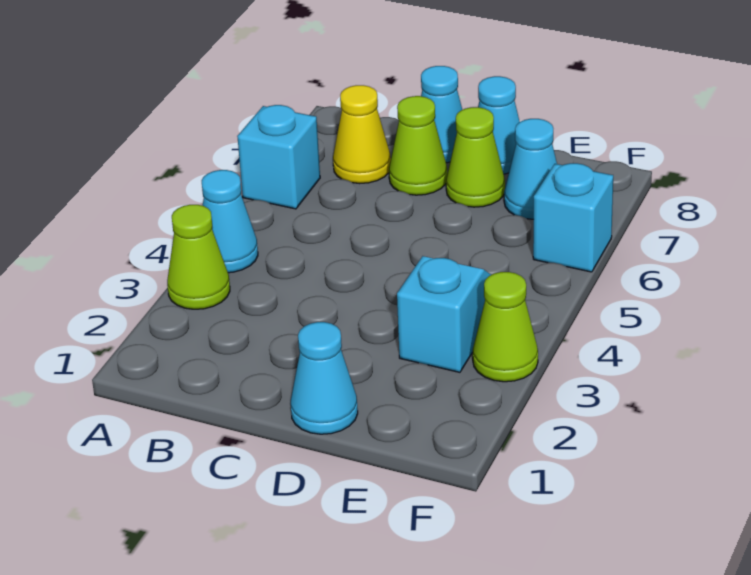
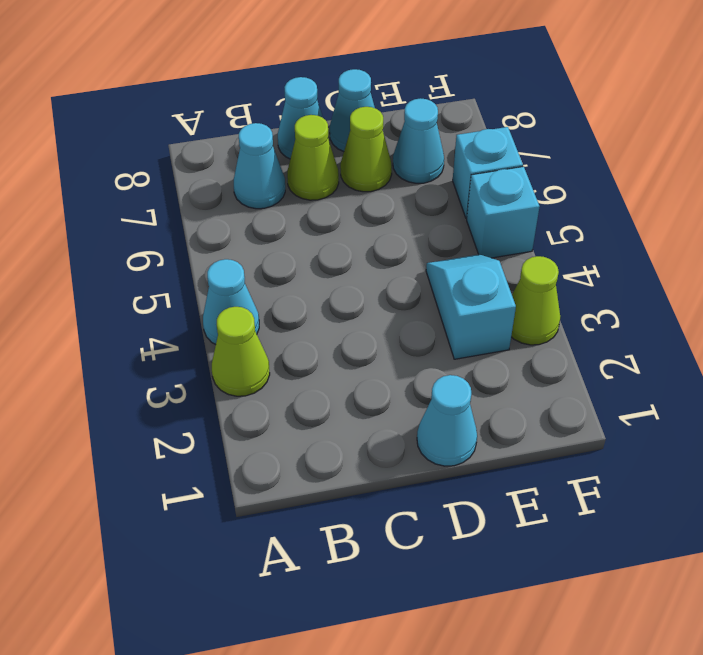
cyan 1x1 brick [237,105,320,209] -> cyan 1x1 brick moved to [467,167,540,258]
yellow 1x1 cone [333,85,391,184] -> cyan 1x1 cone [234,123,285,209]

